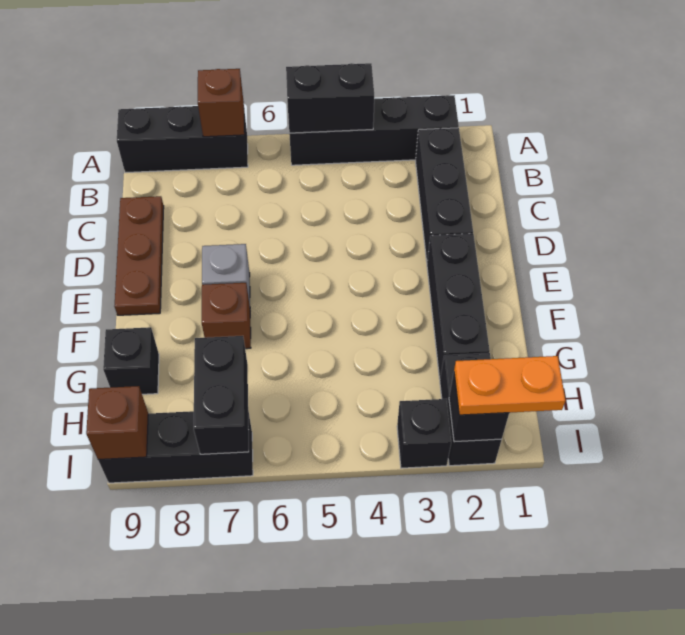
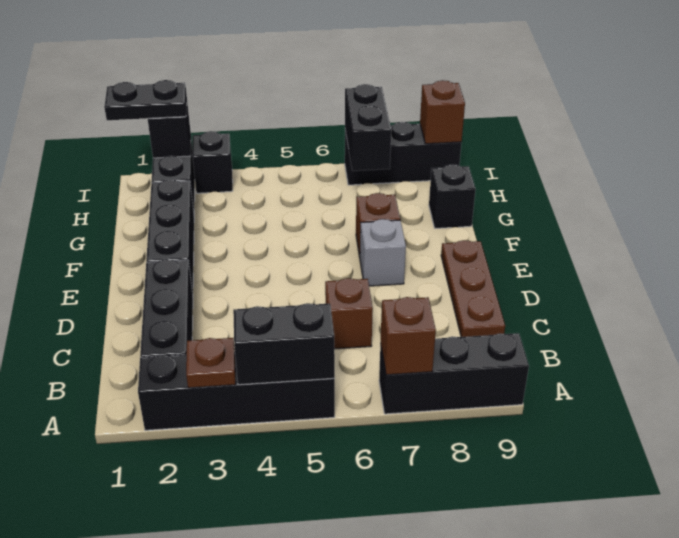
none -> brown 1x1 plate [186,338,236,388]
none -> brown 1x1 brick [325,278,373,349]
orange 1x2 plate [454,356,565,415] -> black 1x2 plate [104,80,187,120]

